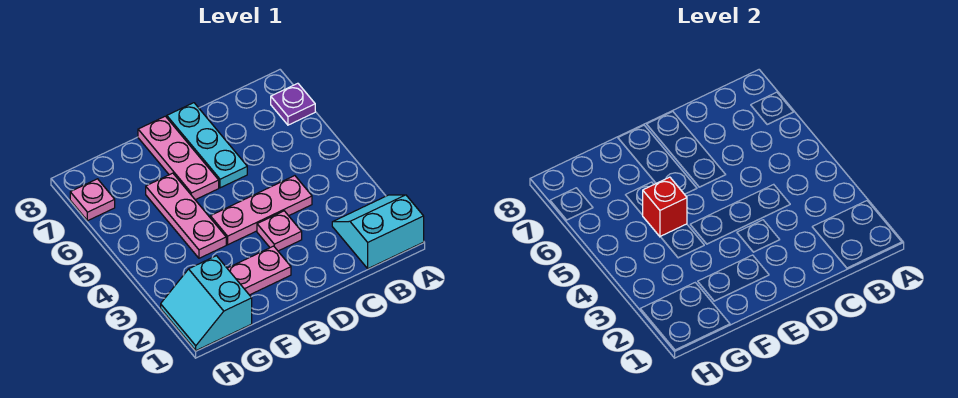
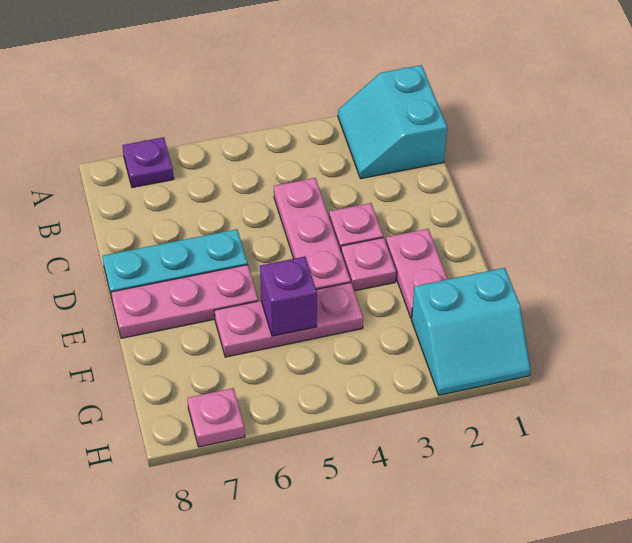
none -> pink 1x1 plate [341,237,396,291]
red 1x1 brick [643,177,687,237] -> purple 1x1 brick [260,257,317,336]

